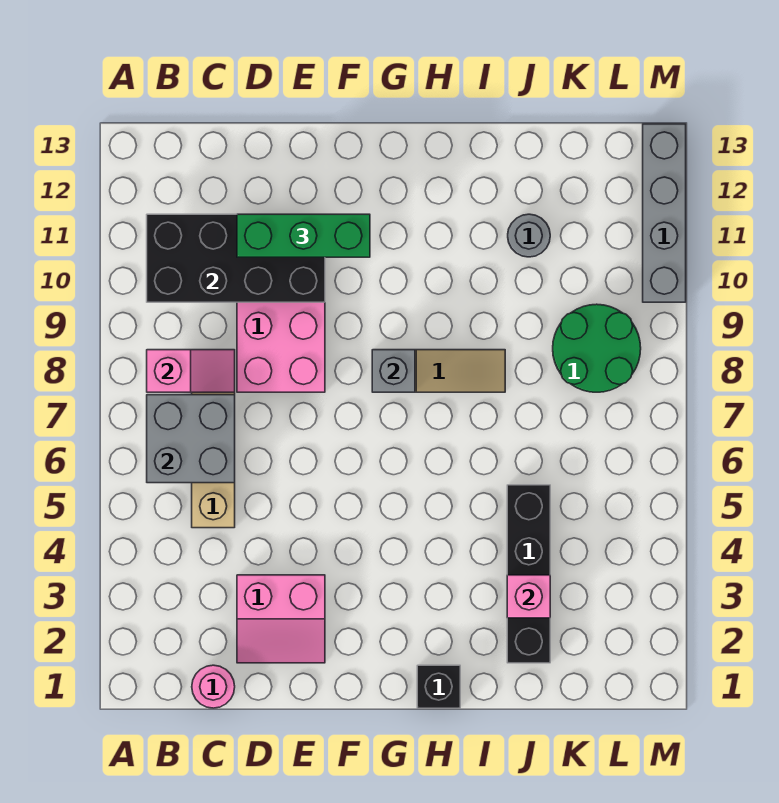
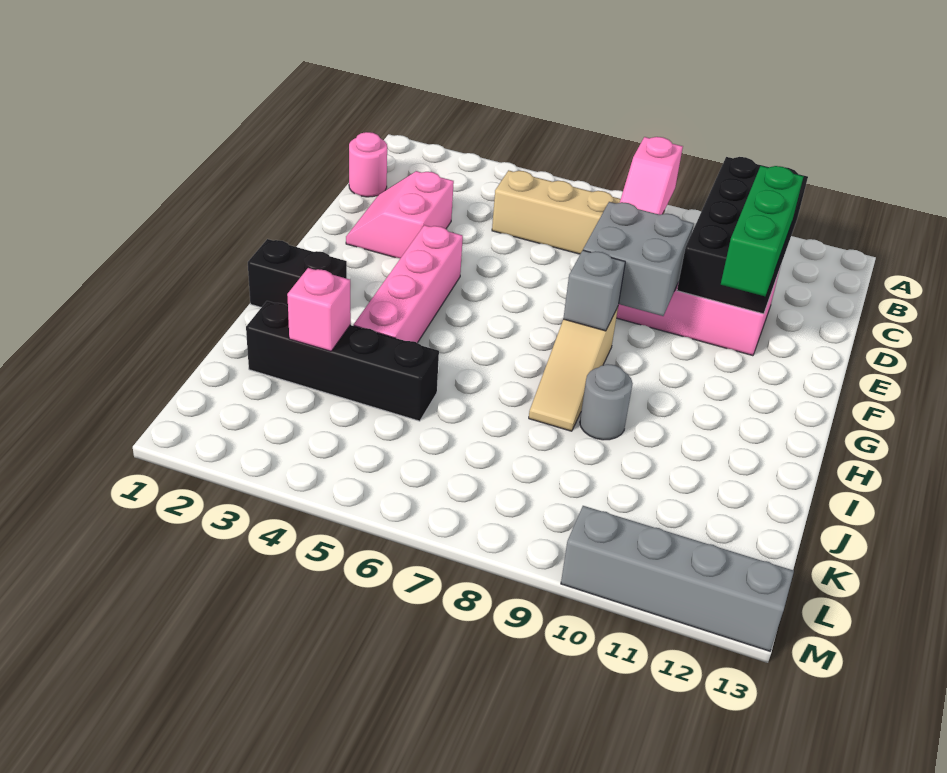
grey 2x2 brick [147,395,235,483] -> grey 2x2 brick moved to [583,202,694,316]
none -> pink 1x4 brick [354,225,463,343]
black 1x1 brick [417,665,460,708] -> black 1x2 brick [248,239,347,307]
grey 1x1 round brick [508,214,550,257] -> grey 1x1 round brick moved to [580,364,633,440]
green 2x2 round brick [553,304,641,392] -> none

